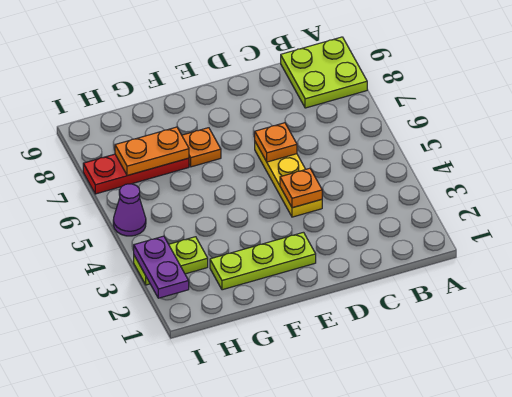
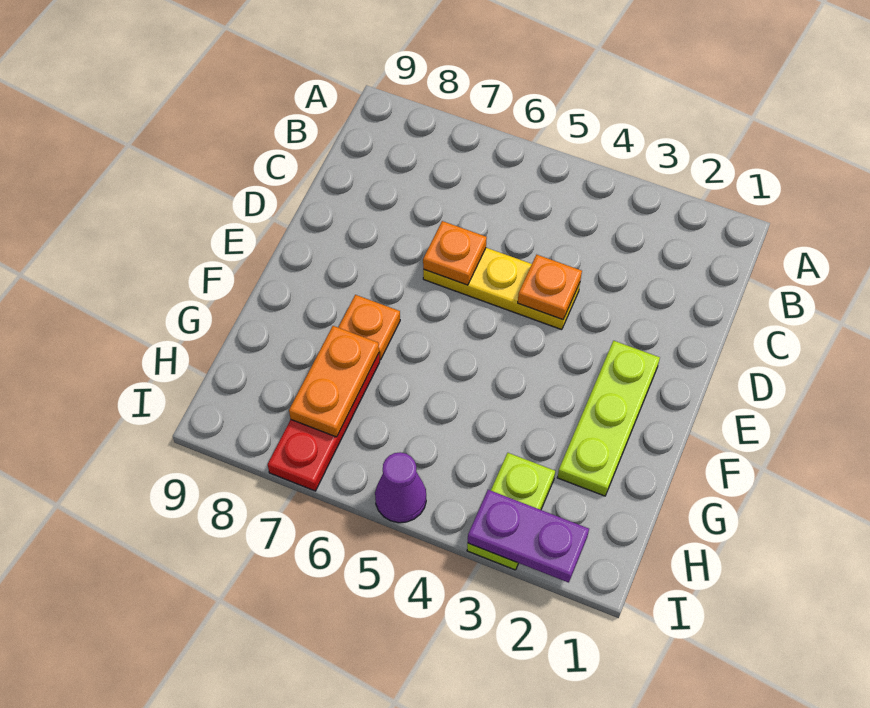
lime 2x2 plate [281,37,367,108] -> none

